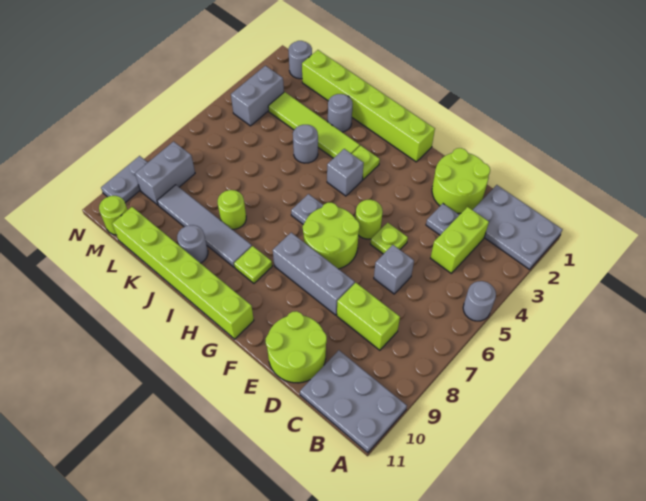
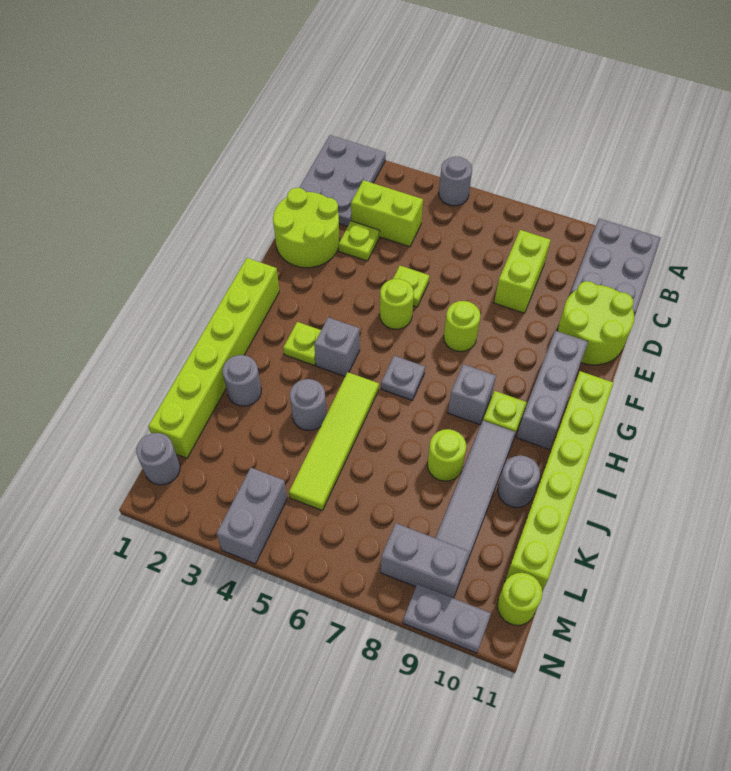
grey 1x1 plate [426,204,459,235] -> lime 1x1 plate [339,221,380,261]
grey 1x1 brick [374,245,414,294] -> grey 1x1 brick moved to [448,364,496,425]
grey 1x3 brick [273,233,355,315] -> grey 1x3 brick moved to [516,331,588,449]
lime 2x2 round brick [303,203,360,269] -> lime 1x1 round brick [444,301,481,352]
lime 1x4 tile [268,92,360,158] -> lime 1x4 tile moved to [289,372,379,511]
grey 1x2 brick [231,66,284,126] -> grey 1x2 brick turned to [216,468,287,564]

